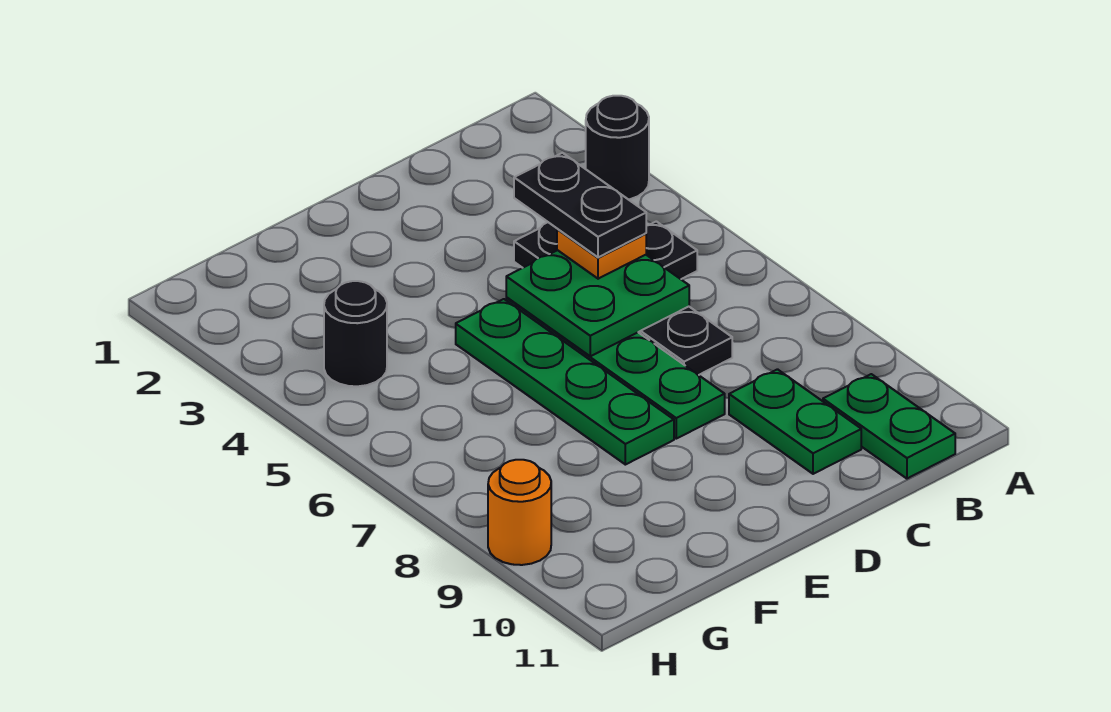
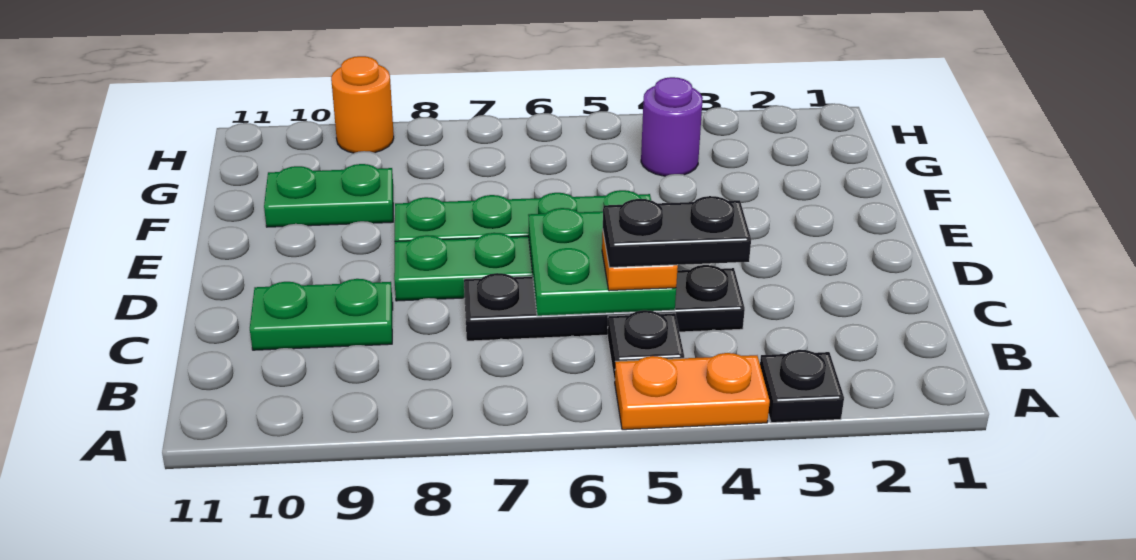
black 1x1 round brick [586,96,649,200] -> black 1x1 plate [760,350,844,423]
none -> orange 1x2 plate [615,353,770,430]
green 1x2 plate [823,374,955,479] -> green 1x2 plate moved to [264,164,393,227]
black 1x1 round brick [324,281,387,386] -> purple 1x1 round brick [641,77,703,176]

